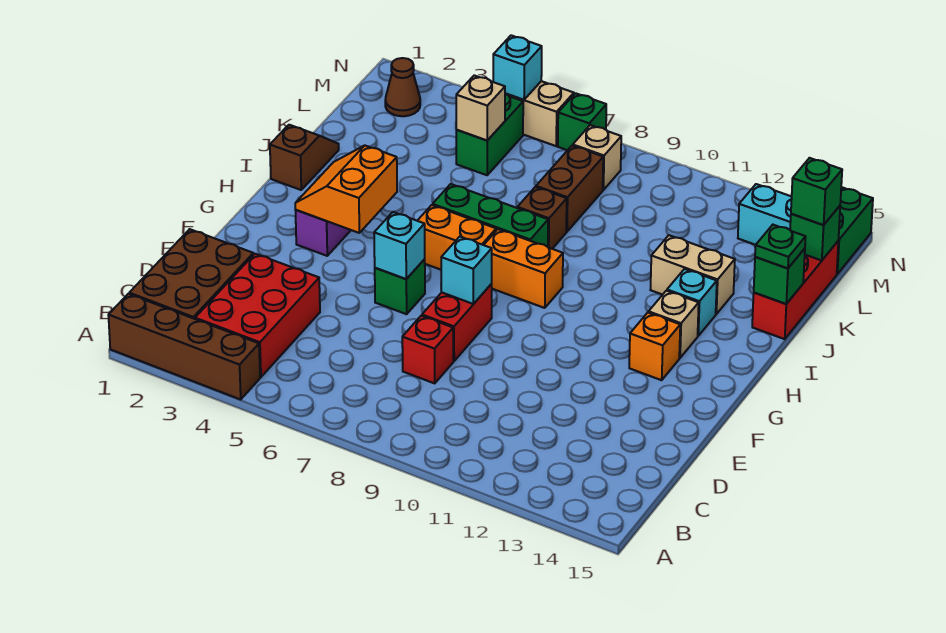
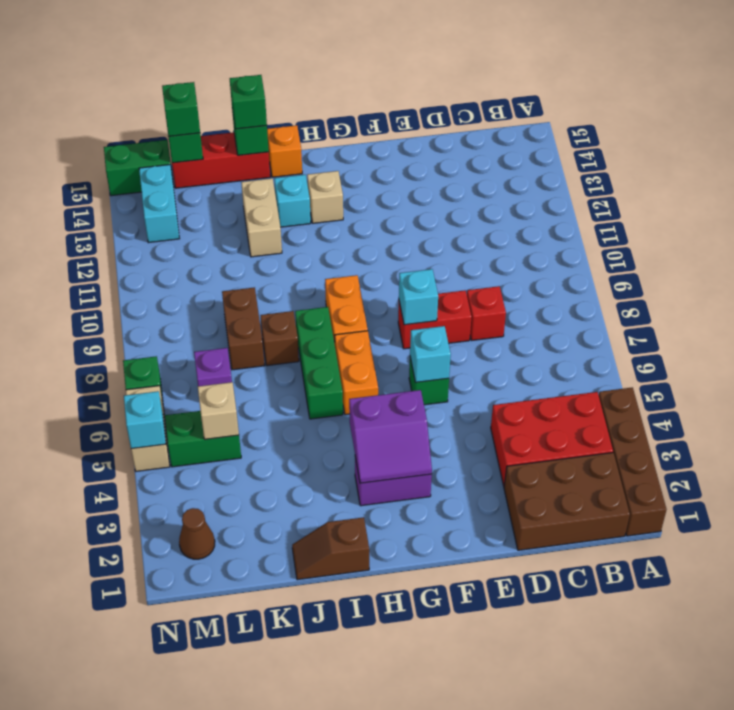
orange 2x2 slope [295,146,397,233] -> purple 2x2 slope [349,390,432,483]
orange 1x1 brick [629,313,680,380] -> orange 1x1 brick moved to [267,125,302,177]
green 1x1 plate [755,225,806,268] -> green 1x1 brick [230,75,267,129]
brown 1x2 brick [536,146,603,232] -> brown 1x2 brick turned to [222,287,265,370]
none -> purple 1x1 brick [194,348,232,386]
tan 1x1 brick [573,125,621,190] -> none

